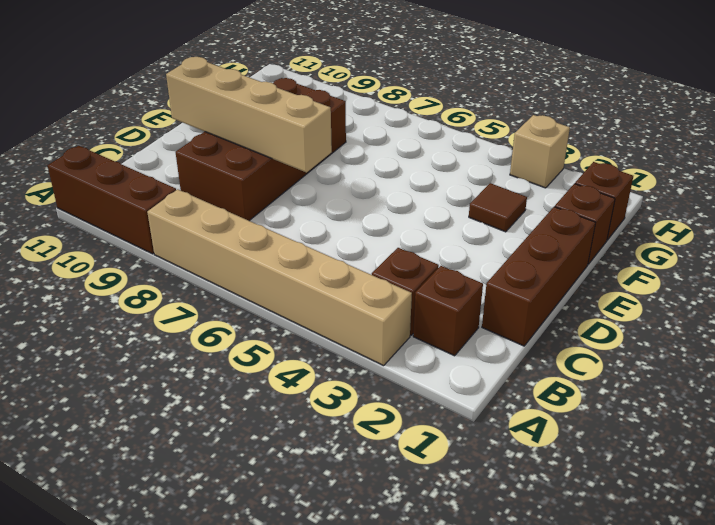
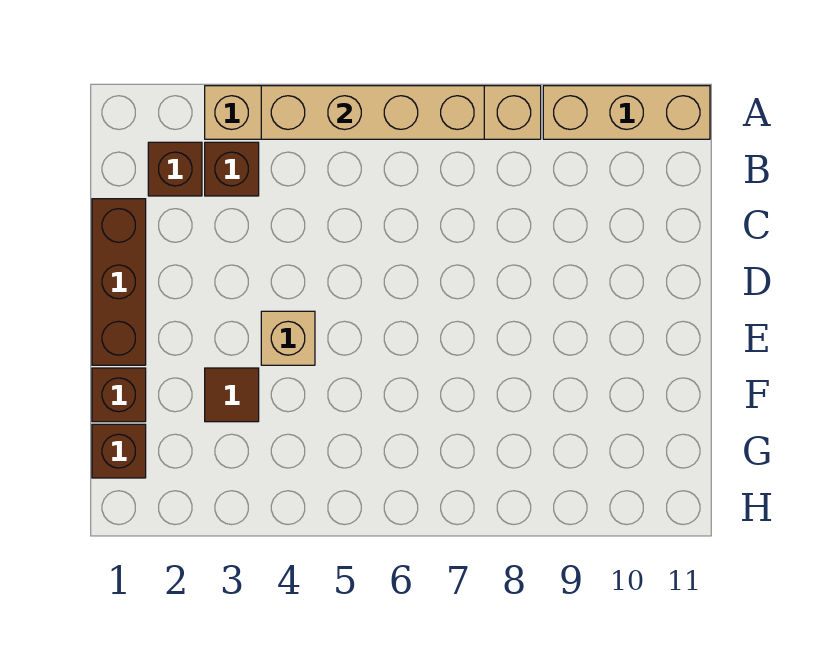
brown 1x3 brick [48,146,176,254] -> tan 1x3 brick [543,86,710,139]
brown 2x4 brick [176,78,346,221] -> none
tan 1x4 brick [166,57,332,172] -> tan 1x4 brick moved to [261,86,484,139]
tan 1x1 brick [510,115,570,188] -> tan 1x1 brick moved to [261,311,315,365]

